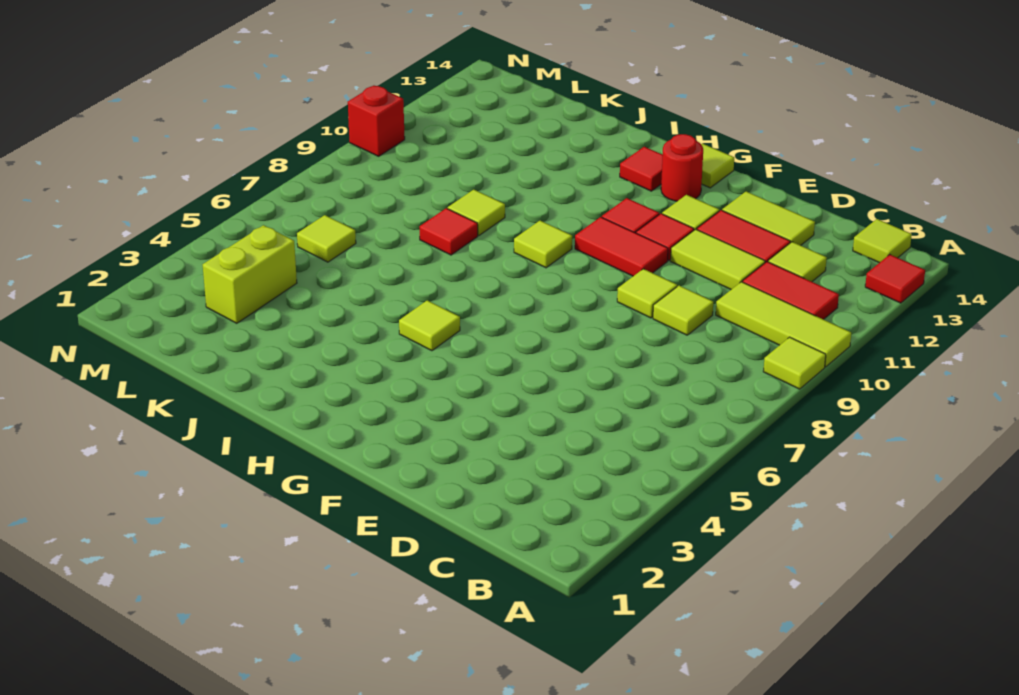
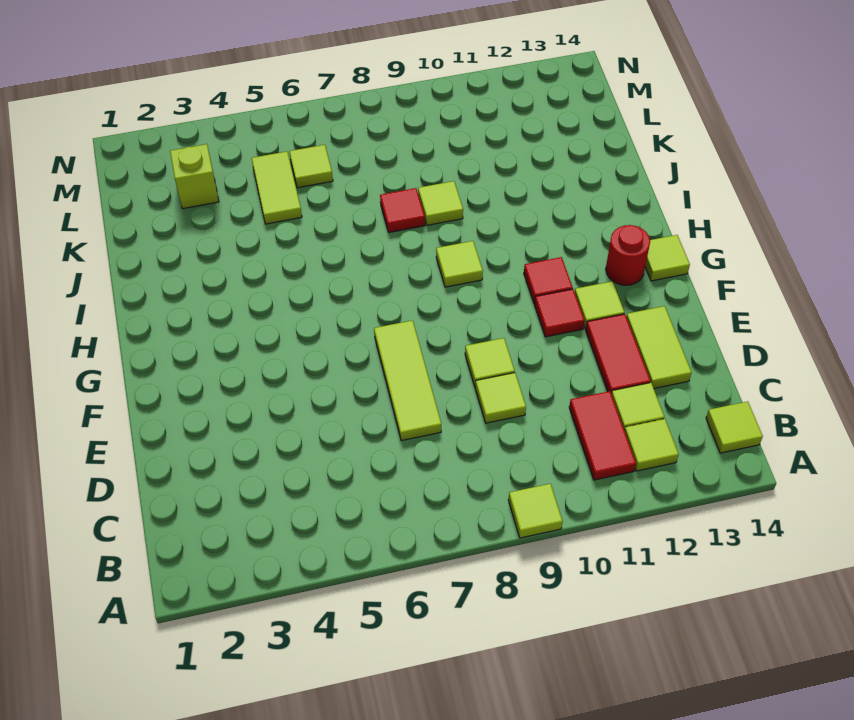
lime 1x3 tile [716,282,851,367] -> lime 1x3 tile moved to [374,320,441,441]
red 1x1 tile [865,254,925,303] -> none
lime 1x2 tile [670,229,765,289] -> lime 1x2 tile moved to [252,151,302,224]
red 1x2 tile [575,217,668,276] -> none
lime 1x1 tile [399,300,460,351] -> lime 1x1 tile moved to [624,419,679,471]
red 1x1 tile [620,147,663,191] -> none
lime 1x2 brick [203,225,297,323] -> lime 1x1 brick [170,144,219,209]
red 1x1 brick [348,86,405,156] -> none

